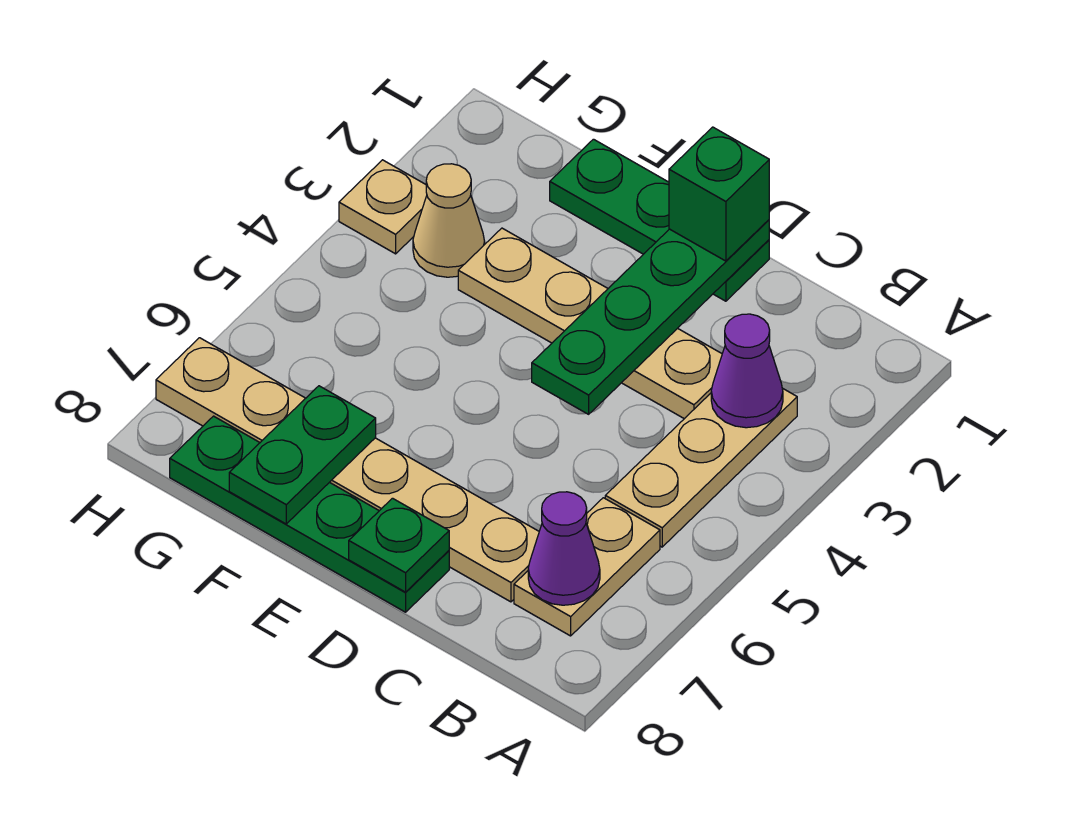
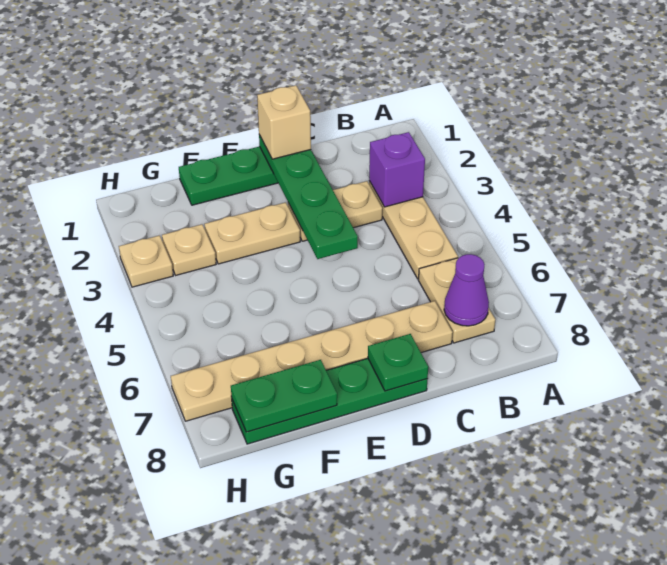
purple 1x1 cone [711,314,783,428] -> purple 1x1 brick [369,132,425,207]
green 1x1 brick [669,127,769,261] -> tan 1x1 brick [257,85,311,159]
green 1x2 plate [229,386,376,524] -> green 1x2 plate turned to [231,360,337,432]
tan 1x1 cone [413,164,485,277] -> tan 1x1 plate [162,224,216,275]

